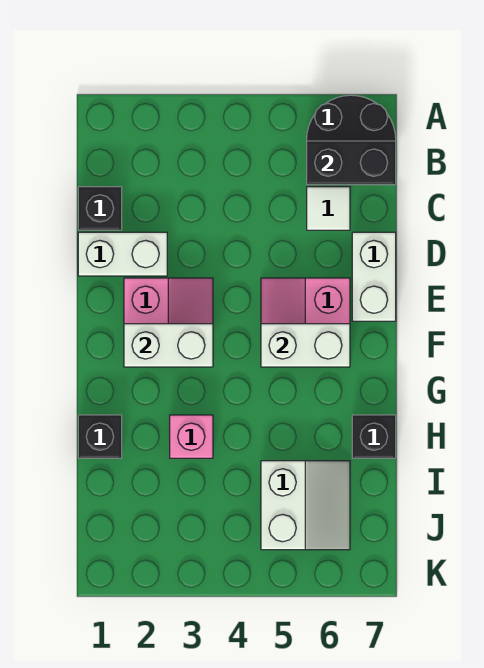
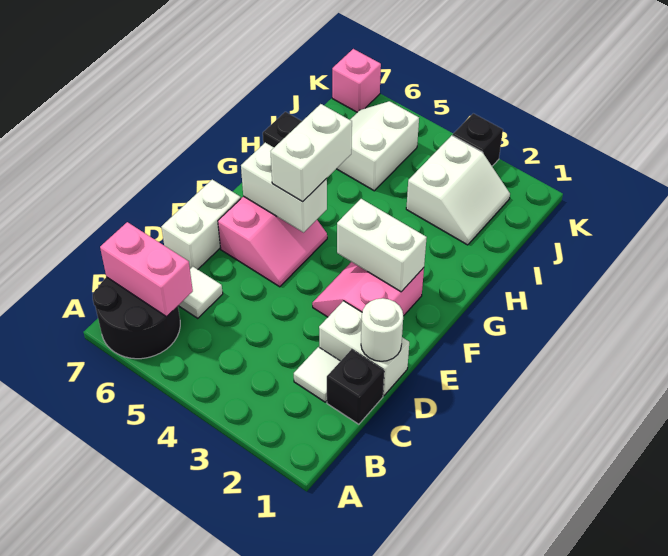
black 1x2 brick [307,141,396,185] -> pink 1x2 brick [100,222,193,317]
none -> white 1x1 tile [294,347,340,402]
none -> white 1x1 round brick [361,298,403,361]
none -> white 1x2 brick [271,104,352,202]
black 1x1 brick [78,415,122,458] -> black 1x1 brick moved to [453,113,503,166]
pink 1x1 brick [170,415,213,458] -> pink 1x1 brick moved to [332,49,381,112]
none -> white 2x2 slope [406,135,510,245]

